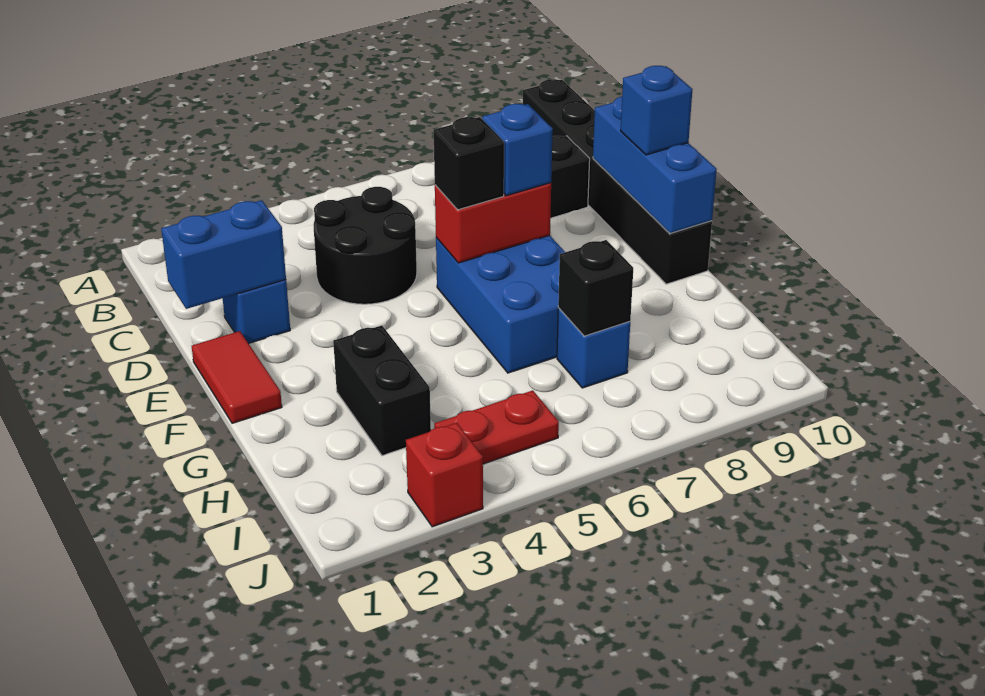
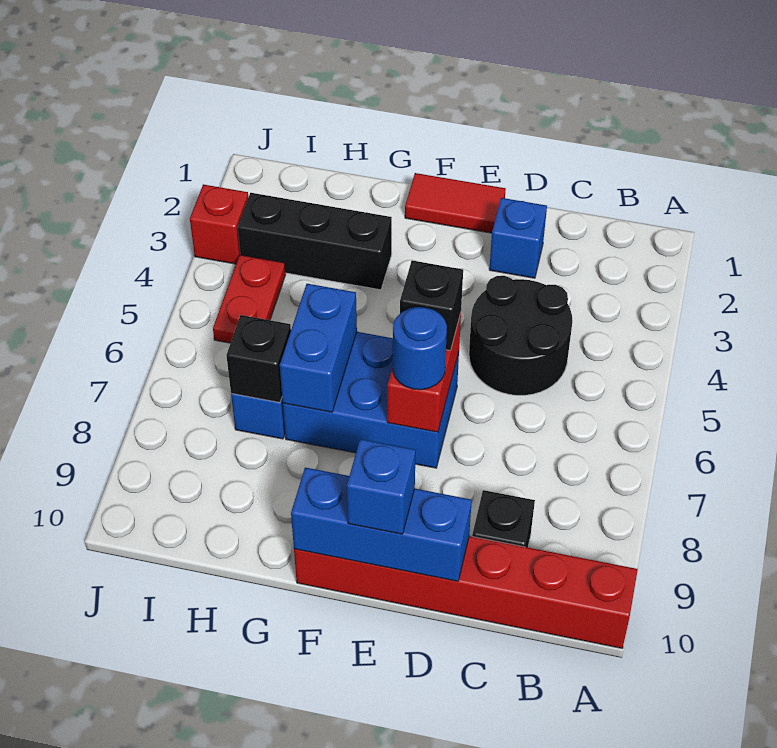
black 1x6 brick [523,79,712,284] -> red 1x6 brick [294,536,638,648]
blue 1x2 brick [161,200,286,309] -> blue 1x2 brick moved to [280,284,357,412]
blue 1x1 brick [482,104,553,196] -> blue 1x1 round brick [393,307,447,390]
black 1x2 brick [333,325,431,456] -> black 1x3 brick [238,193,392,290]

